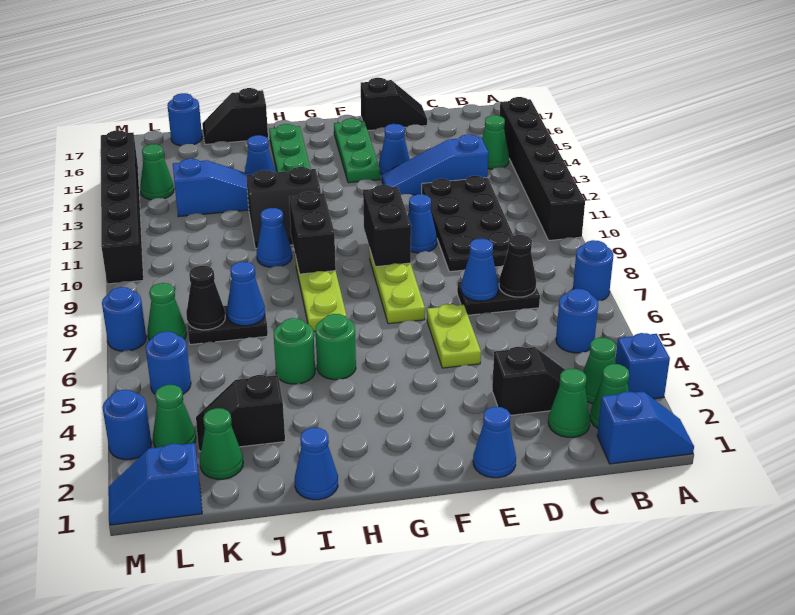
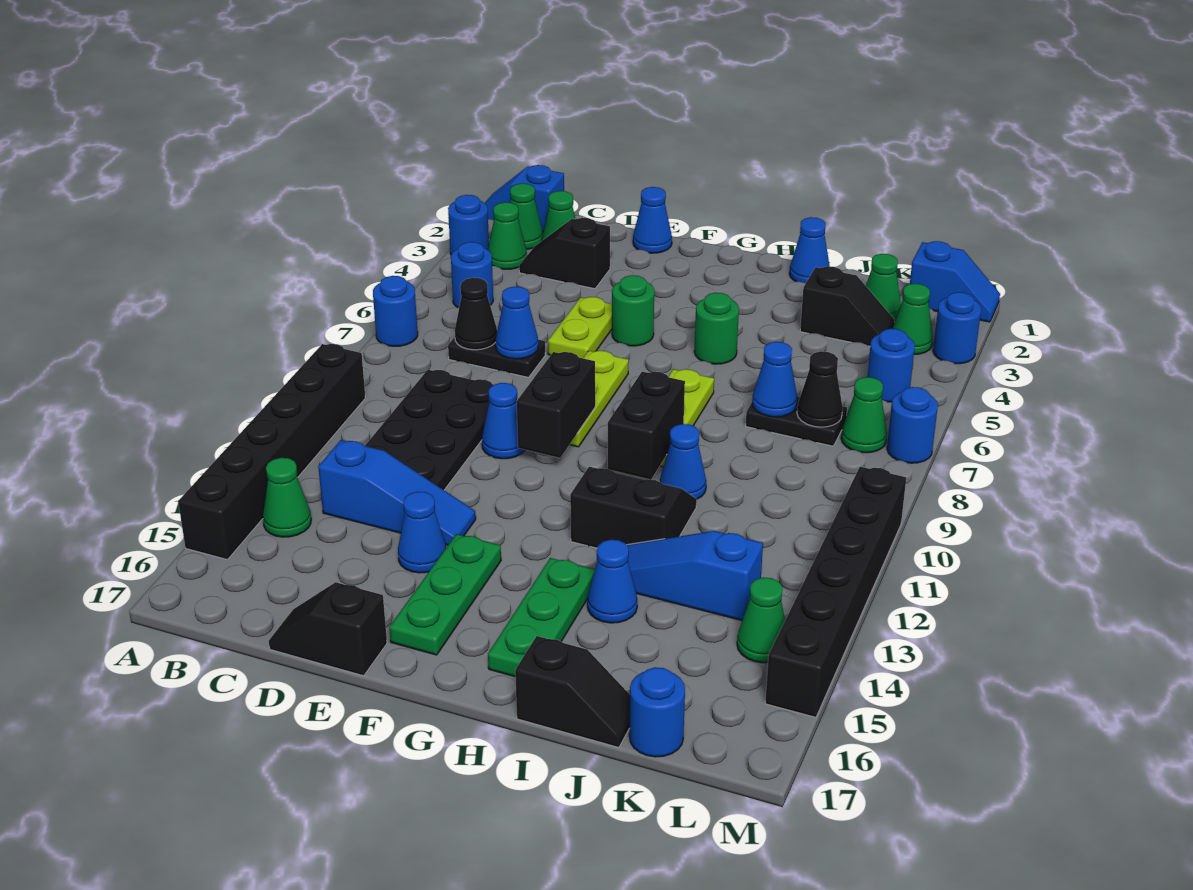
blue 1x1 brick [615,333,670,399] -> blue 1x1 round brick [448,195,489,255]
green 1x1 round brick [274,318,315,384] -> green 1x1 round brick moved to [612,275,654,346]

